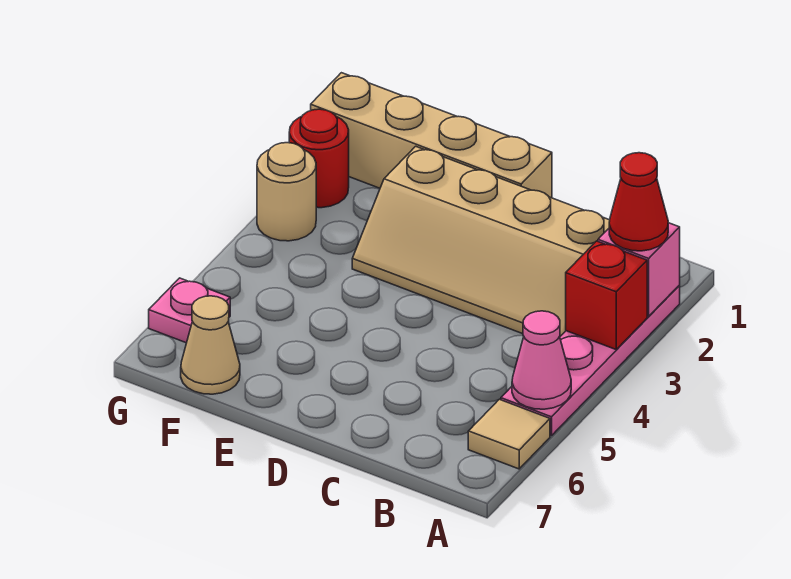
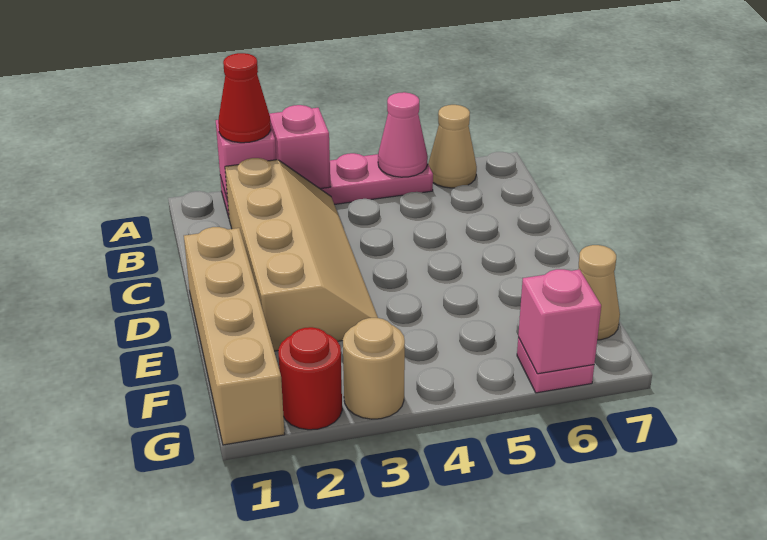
red 1x1 brick [566,241,647,349] -> pink 1x1 brick [269,105,330,189]
tan 1x1 tile [468,399,550,469] -> tan 1x1 cone [428,105,477,188]
none -> pink 1x1 brick [518,269,601,374]

